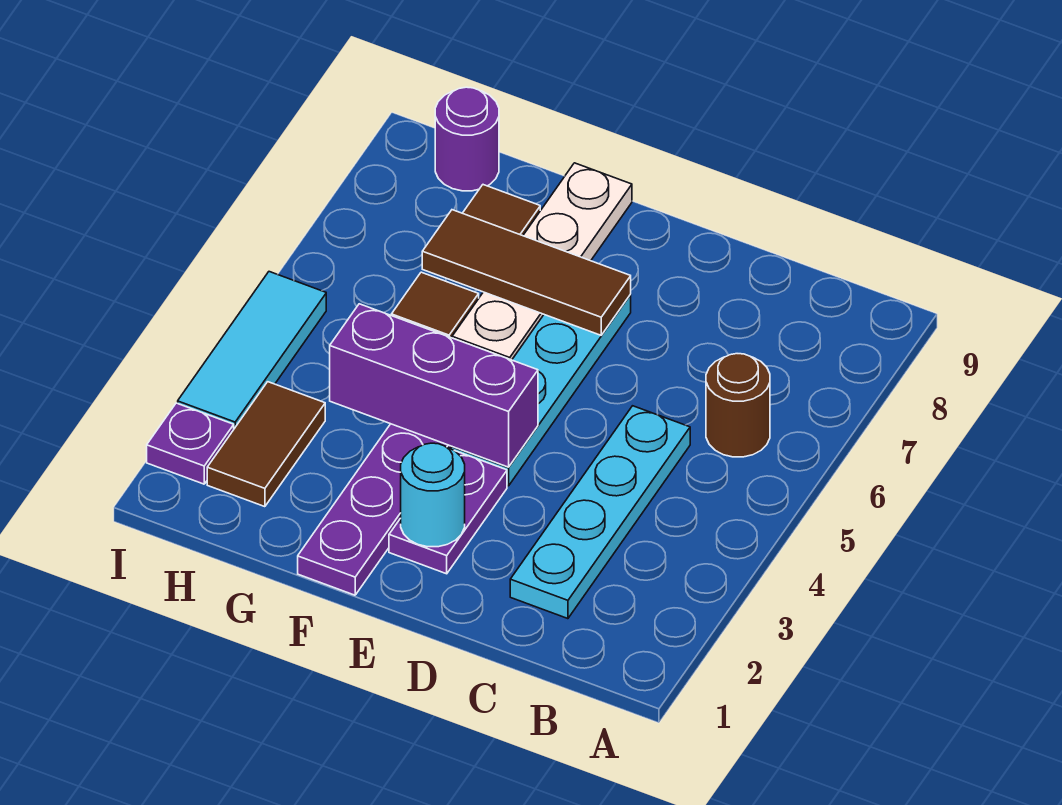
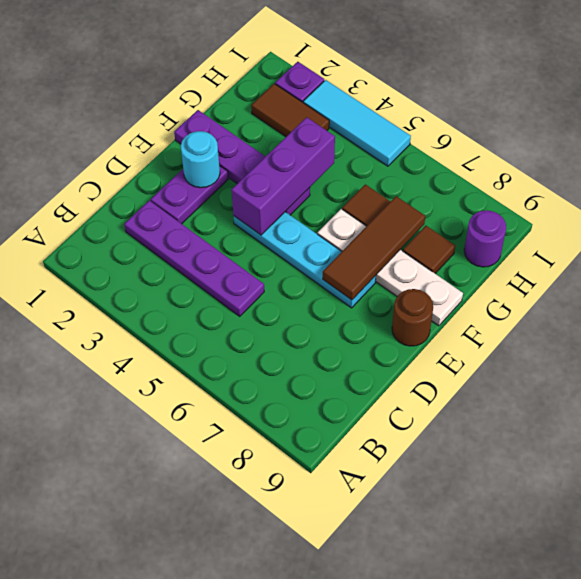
brown 1x1 round brick [706,354,770,457] -> brown 1x1 round brick moved to [392,289,433,346]
cyan 1x4 plate [510,406,690,619] -> purple 1x4 plate [124,200,264,316]
purple 1x2 plate [389,451,507,574] -> purple 1x2 plate turned to [151,165,228,224]

